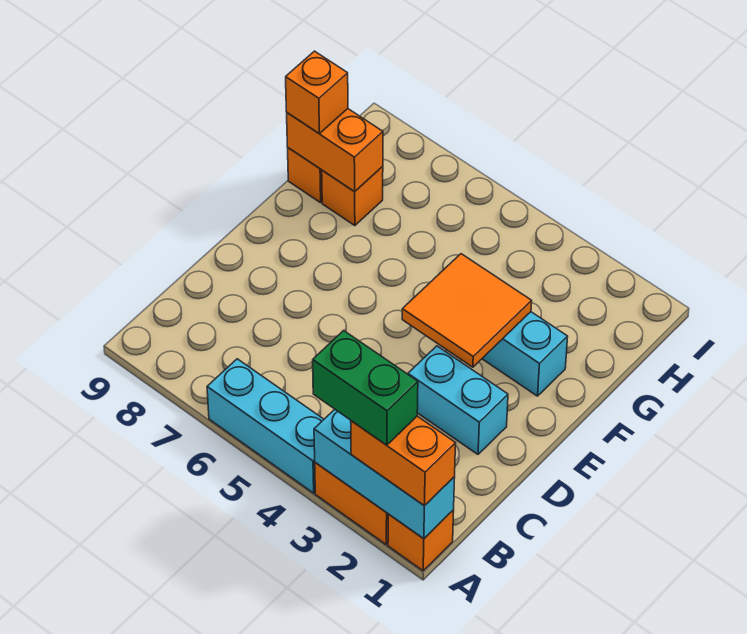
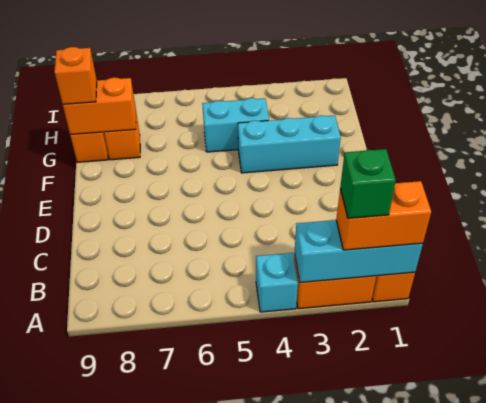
green 1x2 brick [313,331,418,445] -> green 1x1 brick [340,149,396,218]
cyan 1x3 brick [207,359,324,493] -> cyan 1x1 brick [256,253,298,312]
cyan 1x2 brick [408,346,508,454] -> cyan 1x2 brick moved to [202,98,269,152]
orange 2x2 tile [402,254,532,367] -> none

